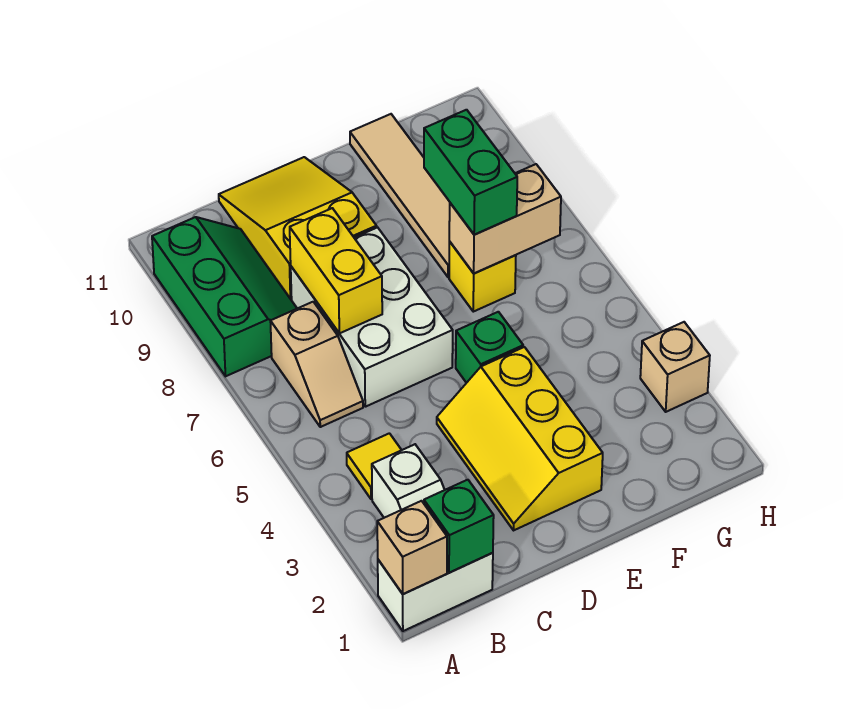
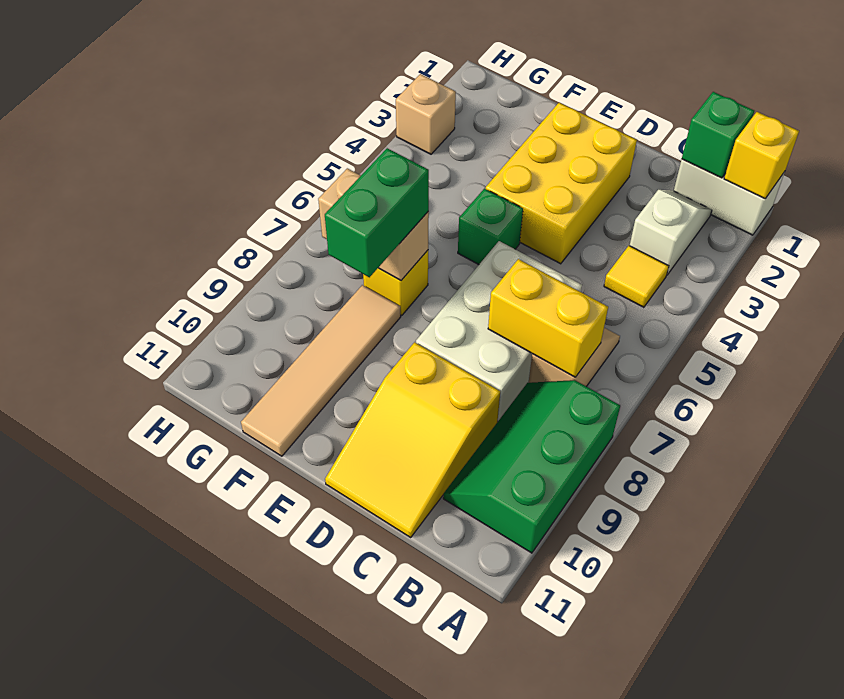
tan 1x1 brick [377,501,447,594] -> yellow 1x1 brick [724,112,799,199]
yellow 1x2 brick [290,208,382,333] -> yellow 1x2 brick turned to [488,259,608,377]
yellow 2x3 slope [437,347,603,530] -> yellow 2x3 brick [486,103,637,264]

